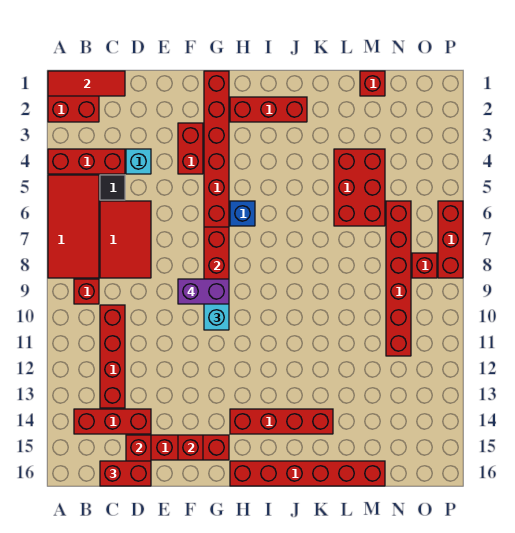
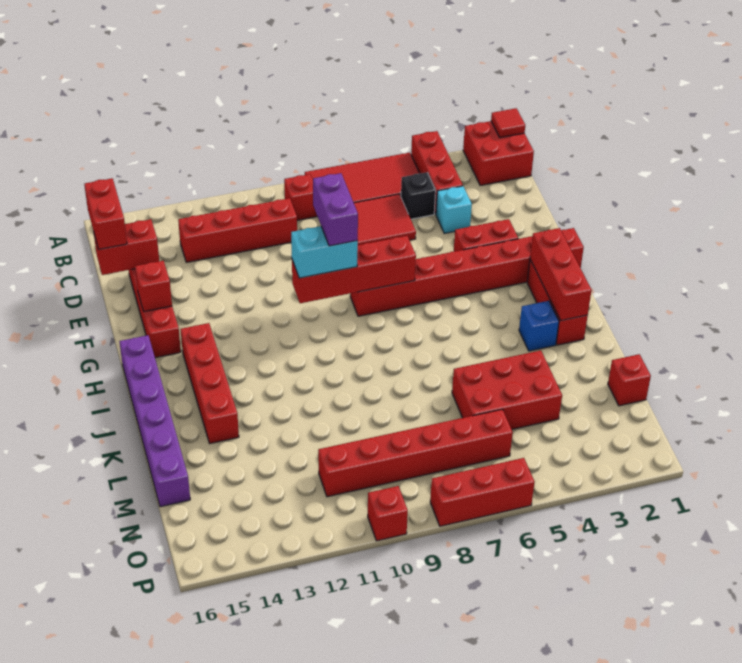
red 1x3 tile [48,71,125,96] -> red 1x1 tile [491,108,525,138]
red 1x3 brick [74,409,151,434] -> red 1x3 brick moved to [530,228,592,321]
black 1x1 tile [100,175,125,200] -> black 1x1 brick [401,172,436,219]
blue 1x1 brick [230,201,255,226] -> blue 1x1 brick moved to [519,301,559,351]
red 1x6 brick [230,461,385,486] -> purple 1x6 brick [119,335,190,507]
red 1x1 brick [412,253,437,278] -> red 1x1 brick moved to [368,486,408,541]

